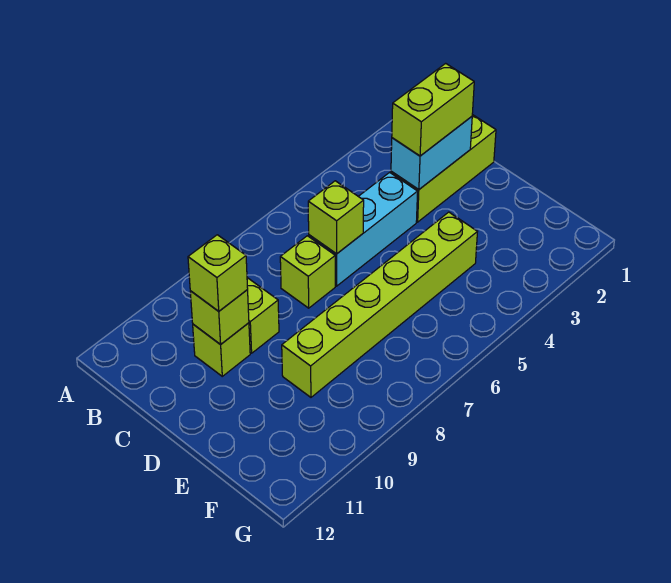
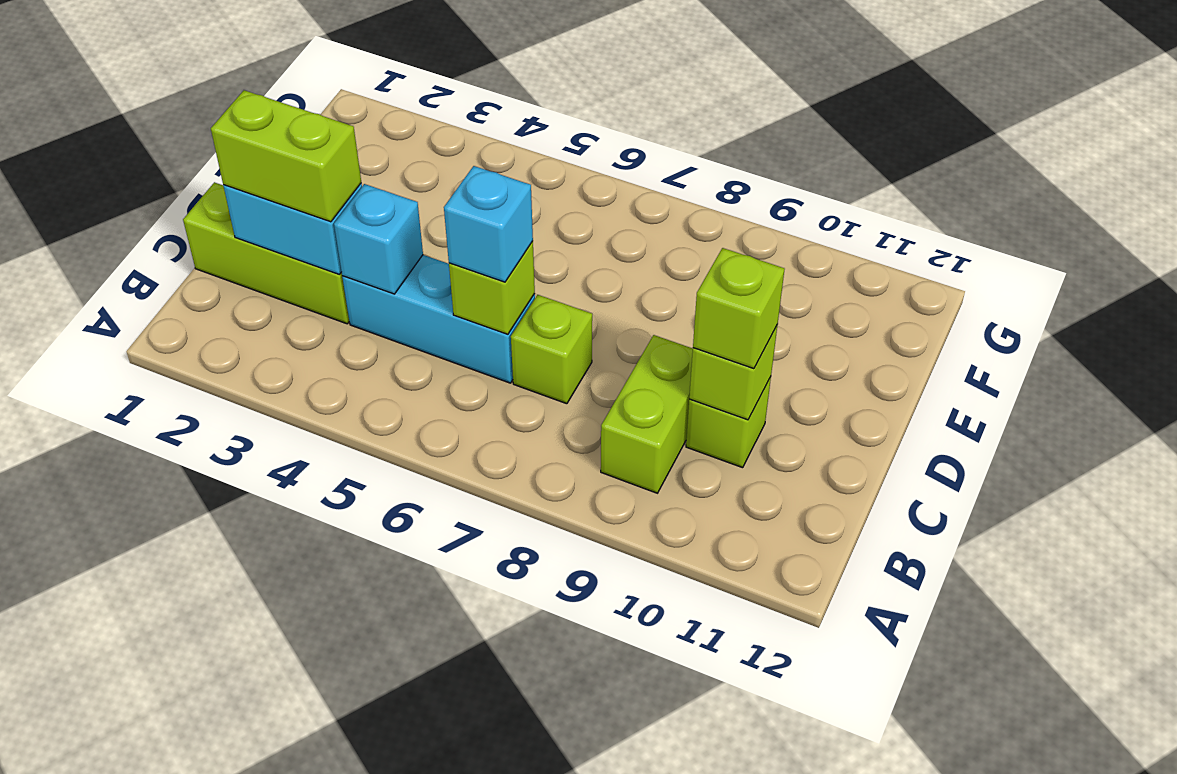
none -> cyan 1x1 brick [334,184,423,294]
none -> cyan 1x1 brick [444,166,533,282]
lime 1x6 brick [282,212,477,397] -> none

